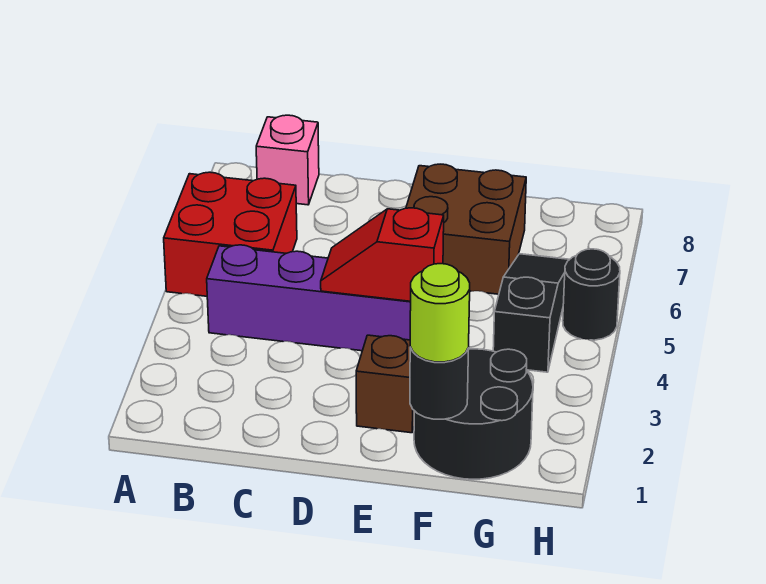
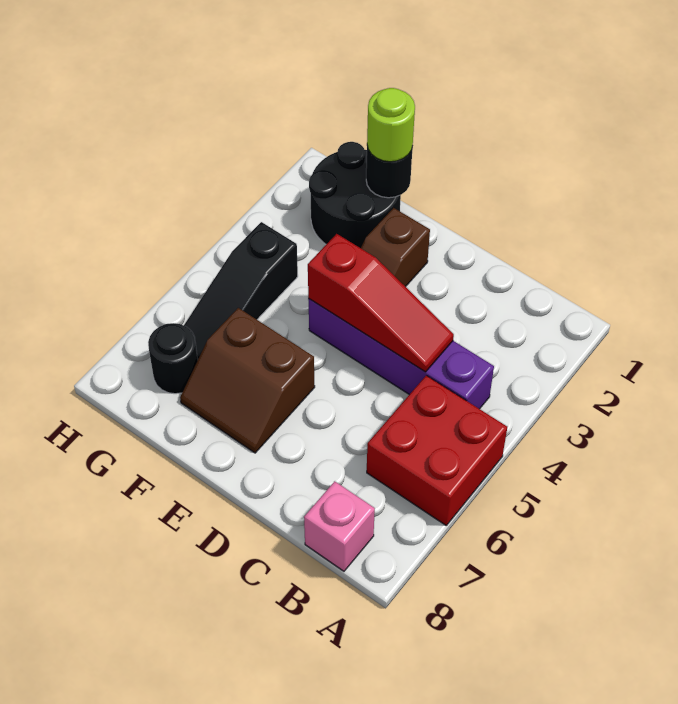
red 1x2 slope [321,208,444,301] -> red 1x3 slope [308,234,454,372]
brown 2x2 brick [406,164,526,294] -> brown 2x2 slope [180,308,315,453]
black 1x1 round brick [563,249,620,340] -> black 1x1 round brick moved to [148,323,198,394]

